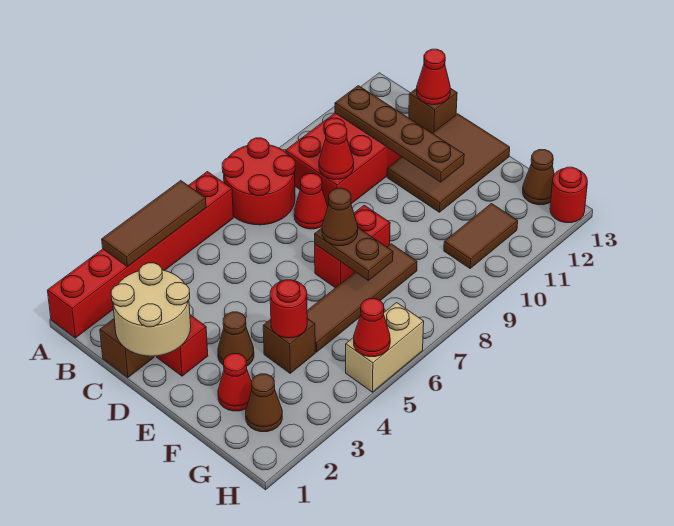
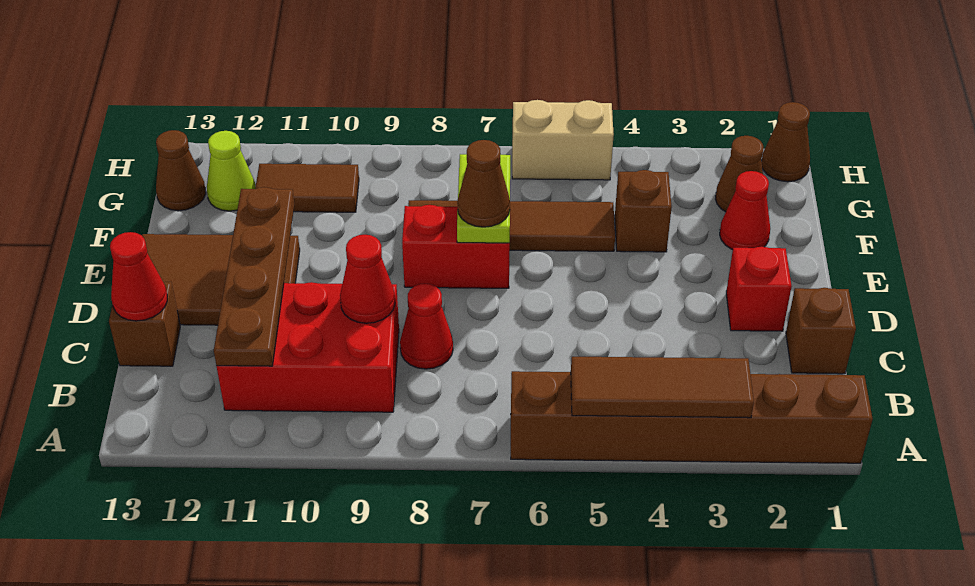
red 1x6 brick [47,172,233,338] -> brown 1x6 brick [511,371,873,463]
red 2x2 round brick [222,138,295,225] -> none
tan 2x2 round brick [111,263,191,356] -> none
brown 1x1 cone [218,312,254,366] -> brown 1x1 cone moved to [762,102,810,182]
brown 1x2 plate [315,228,393,280] -> lime 1x2 plate [457,154,510,243]
red 1x1 round brick [270,280,307,338] -> none
none -> lime 1x1 cone [207,131,255,211]
red 1x1 cone [354,298,390,357] -> none
red 1x1 round brick [550,167,587,223] -> none

